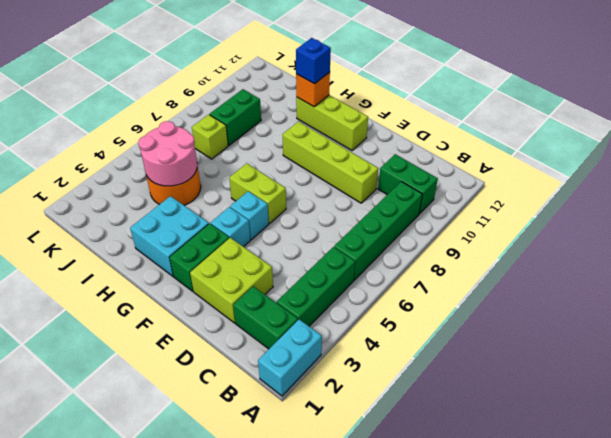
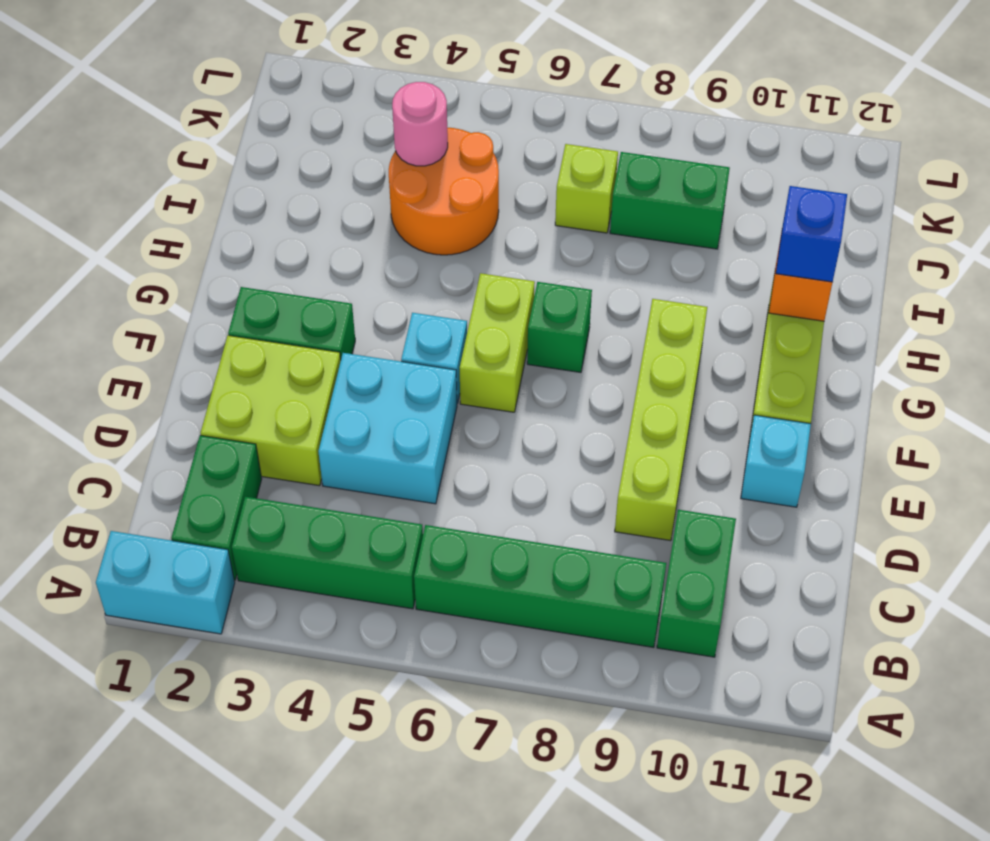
cyan 1x1 brick [211,207,250,247] -> cyan 1x1 brick moved to [741,415,811,507]
cyan 2x2 brick [130,196,209,276] -> cyan 2x2 brick moved to [318,353,457,504]
none -> green 1x1 brick [527,282,592,372]
pink 2x2 round brick [138,121,197,186] -> pink 1x1 round brick [392,82,448,166]

